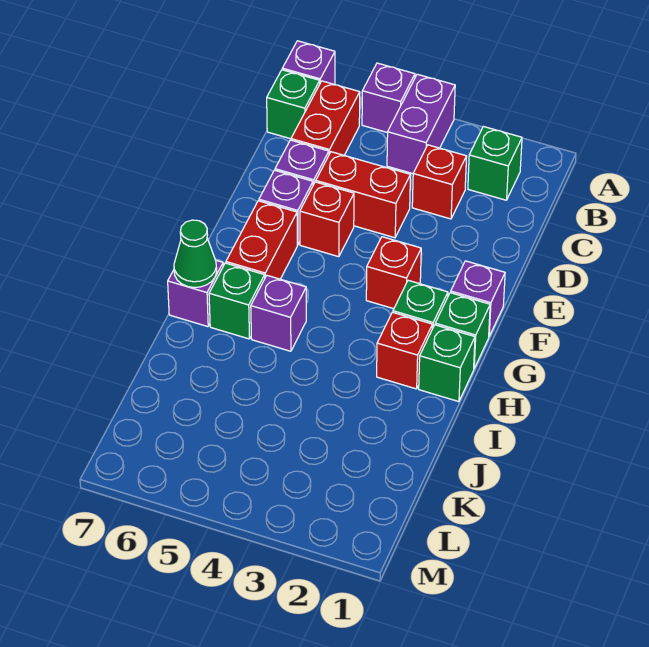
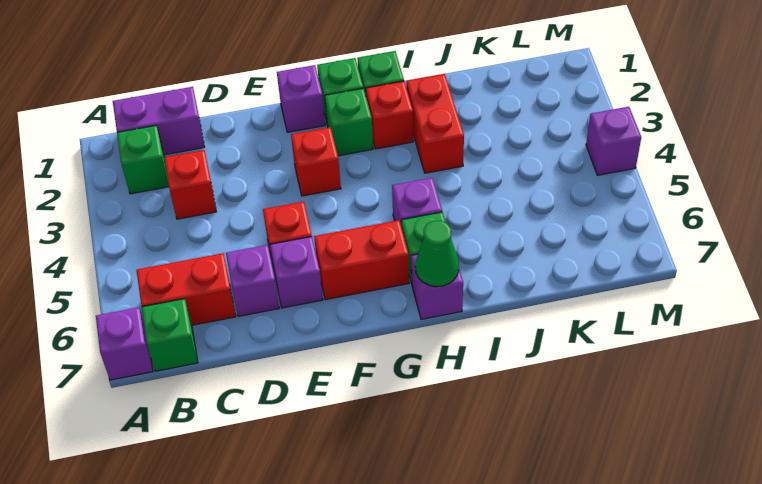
purple 1x2 brick [387,74,455,174] -> purple 1x2 brick moved to [113,87,204,155]
purple 1x1 brick [362,63,415,133] -> purple 1x1 brick moved to [586,107,641,175]
red 1x2 brick [316,152,411,238] -> red 1x2 brick moved to [406,74,464,173]

